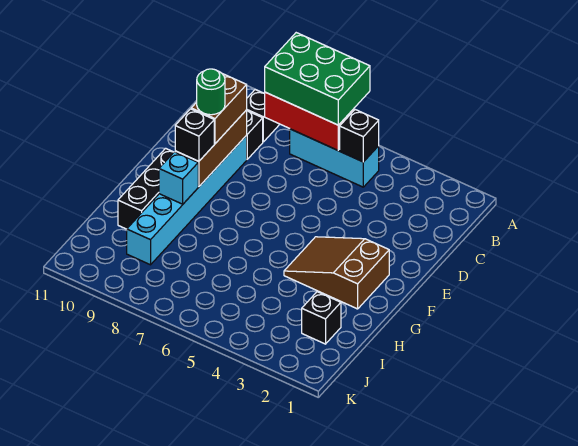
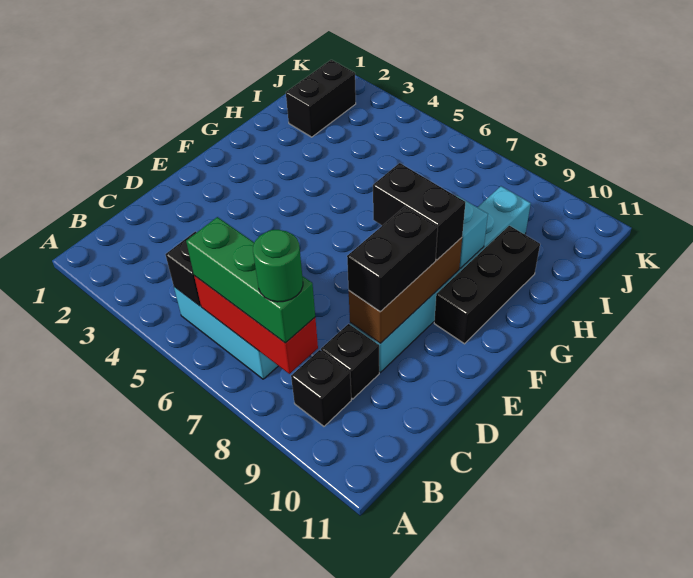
green 2x3 brick [265,33,370,125] -> green 1x3 brick [186,217,315,343]
brown 1x2 brick [191,74,247,144] -> black 1x2 brick [347,207,438,312]
green 1x1 round brick [197,69,225,115] -> green 1x1 round brick moved to [253,230,303,302]
brown 2x3 slope [284,237,389,309] -> none
black 1x1 brick [175,109,214,161] -> black 1x2 brick [373,163,466,260]
black 1x1 brick [302,292,341,344] -> black 1x2 brick [286,60,356,137]

